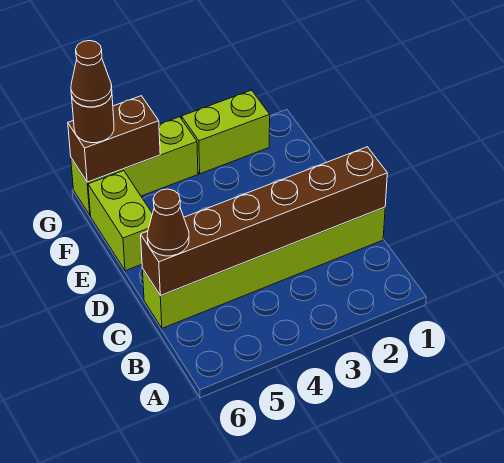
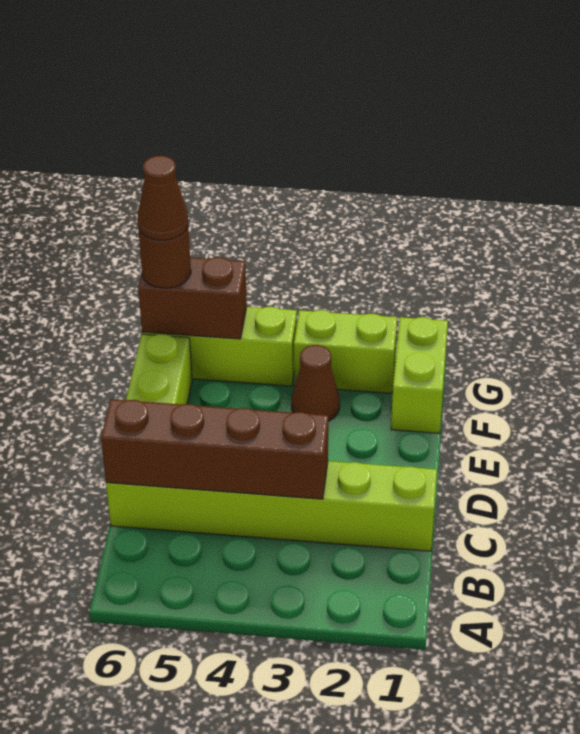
brown 1x6 brick [141,147,387,295] -> brown 1x4 brick [101,399,328,499]
brown 1x1 cone [147,189,189,256] -> brown 1x1 cone moved to [291,345,340,421]
none -> lime 1x2 brick [391,317,448,433]

